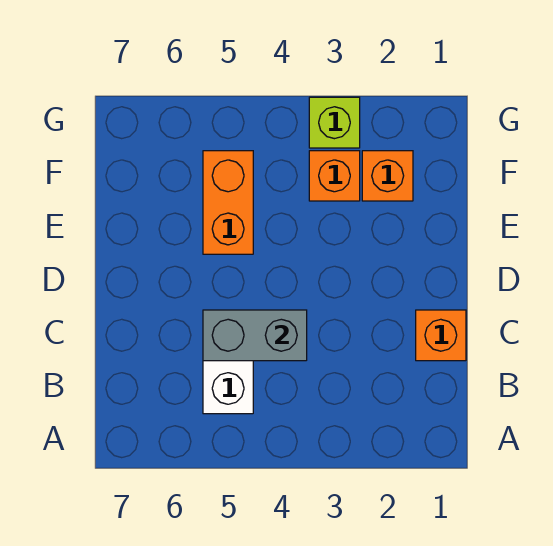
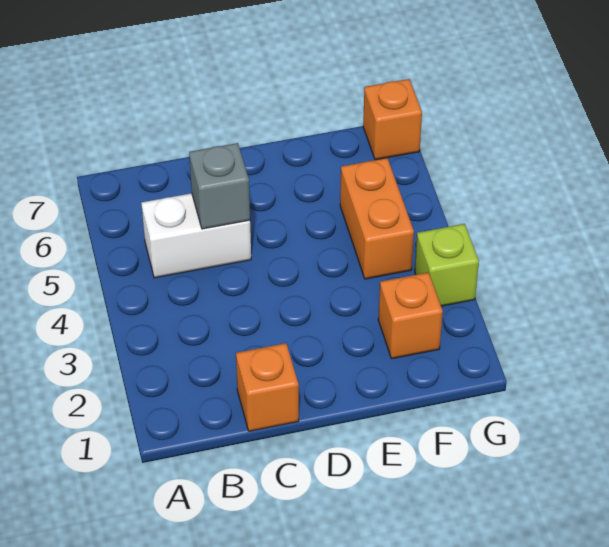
grey 1x2 brick [203,310,307,361] -> grey 1x1 brick [189,143,250,229]
orange 1x2 brick [203,151,253,254] -> orange 1x2 brick turned to [340,158,414,279]
orange 1x1 brick [309,151,360,201] -> orange 1x1 brick moved to [363,79,422,160]

